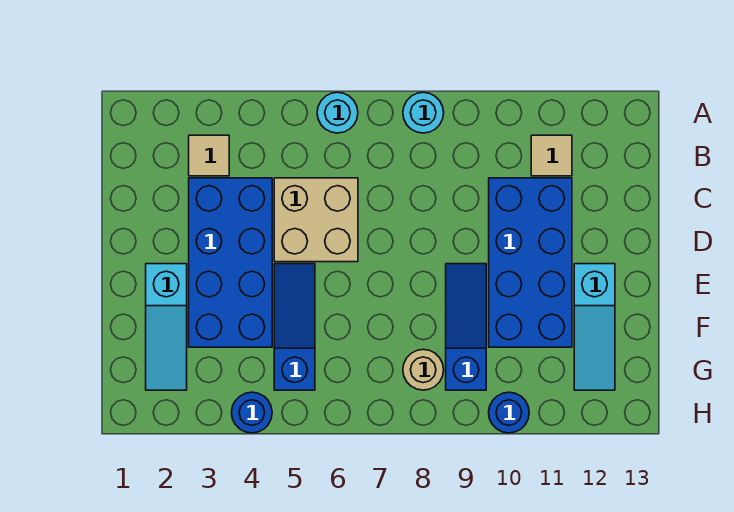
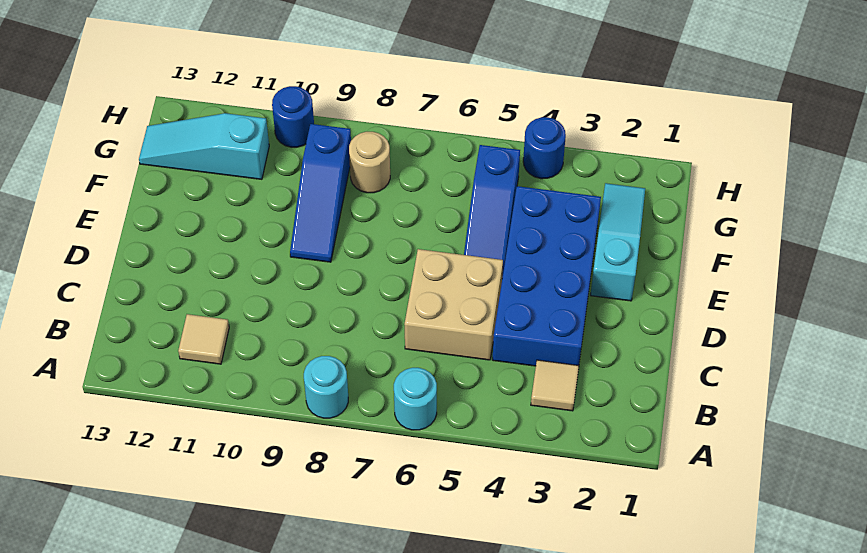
blue 2x4 brick [489,178,572,347] -> none
cyan 1x3 slope [574,264,615,390] -> cyan 1x3 slope turned to [139,113,269,179]

